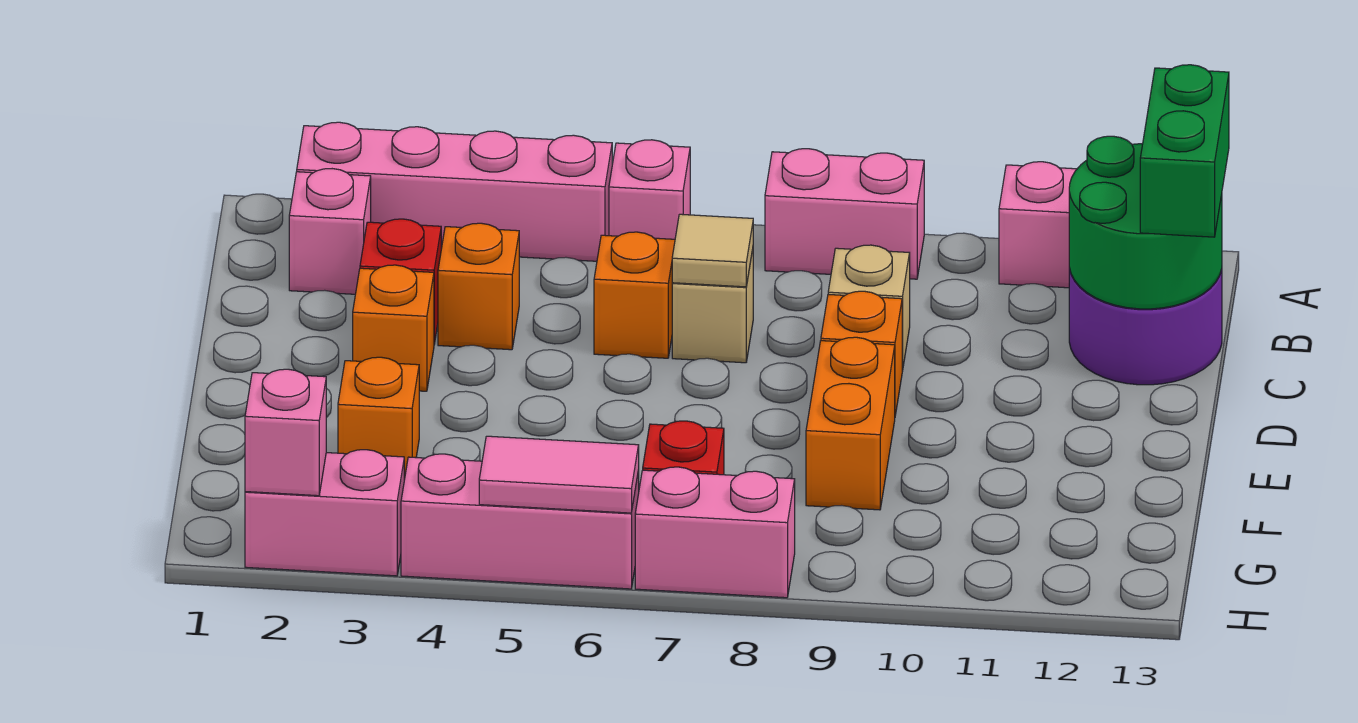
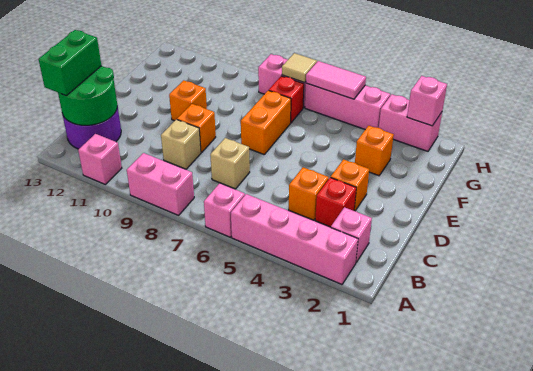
orange 1x1 brick [594,232,675,358] -> orange 1x1 brick moved to [169,80,207,121]
tan 1x1 tile [672,214,753,287] -> tan 1x1 tile moved to [282,53,317,83]
orange 1x2 brick [806,337,895,510] -> orange 1x2 brick moved to [241,90,291,154]

